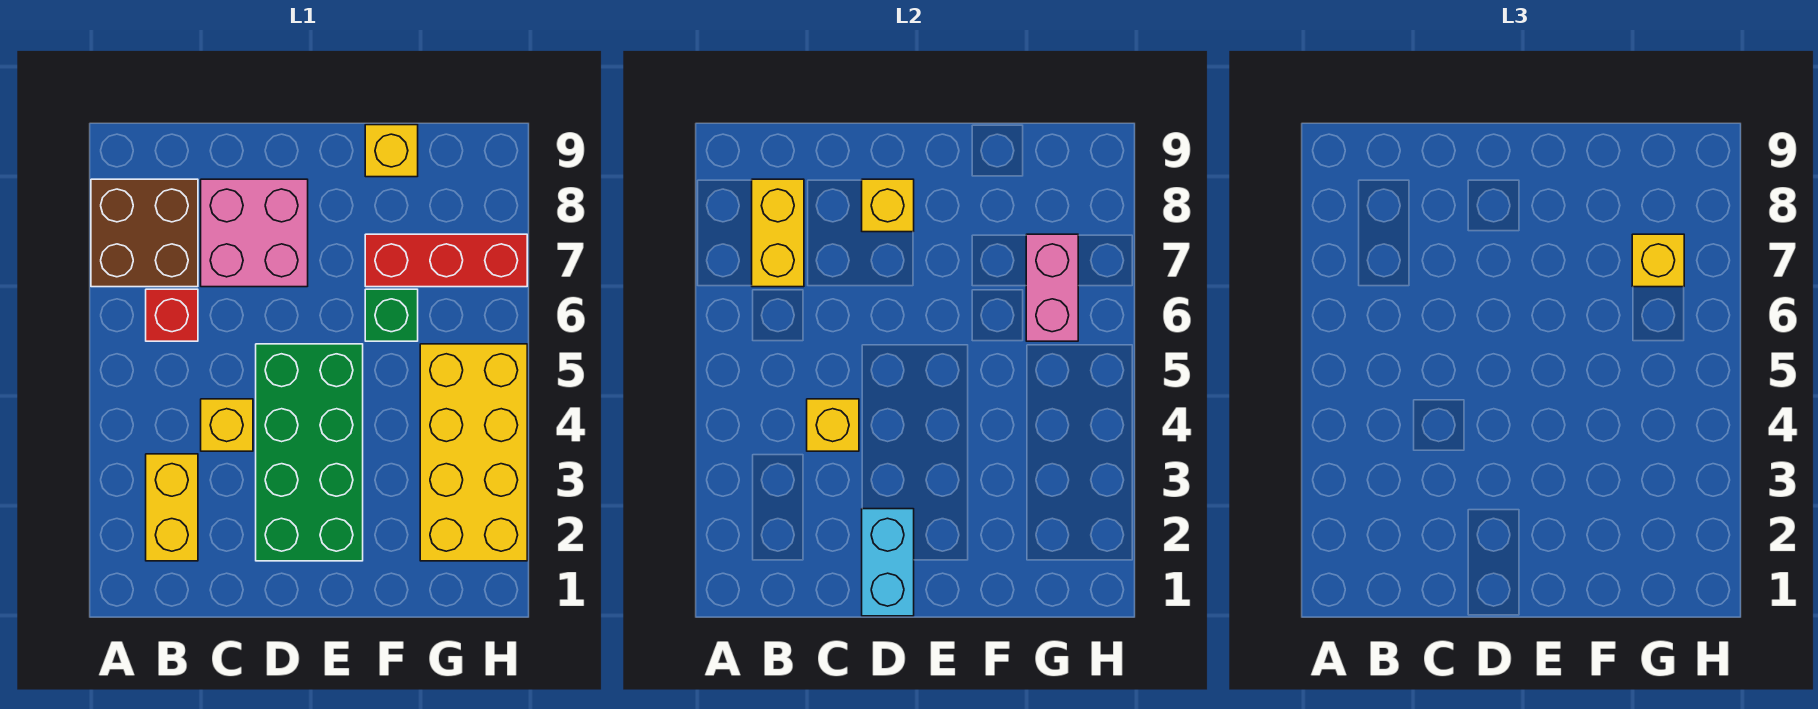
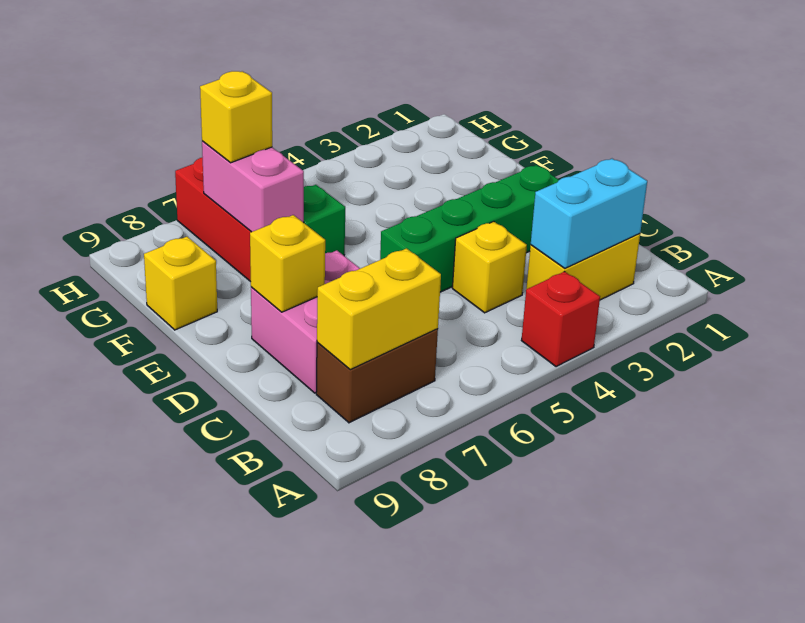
brown 2x2 brick [91,179,198,287] -> brown 1x2 brick [316,329,438,423]
red 1x1 brick [146,289,198,341] -> red 1x1 brick moved to [521,271,600,367]
yellow 1x1 brick [807,399,859,451] -> none
cyan 1x2 brick [862,509,914,616] -> cyan 1x2 brick moved to [531,159,647,268]
green 2x4 brick [256,344,363,561] -> green 1x4 brick [380,165,559,292]
yellow 2x4 brick [420,344,527,561] -> none
pink 1x2 brick [1026,234,1078,341] -> pink 1x2 brick turned to [202,141,304,232]

